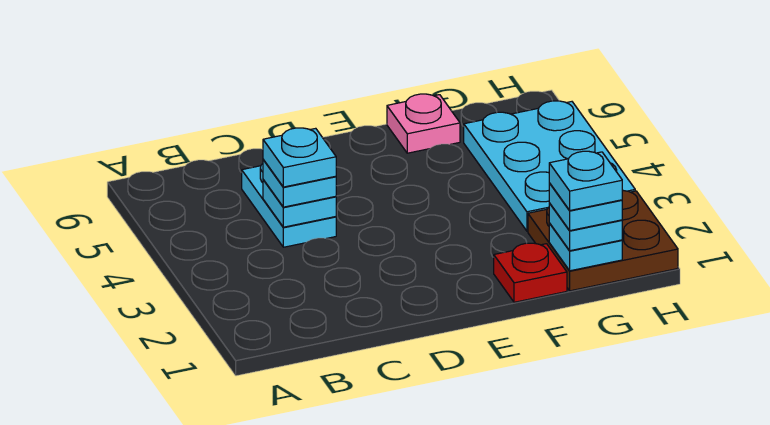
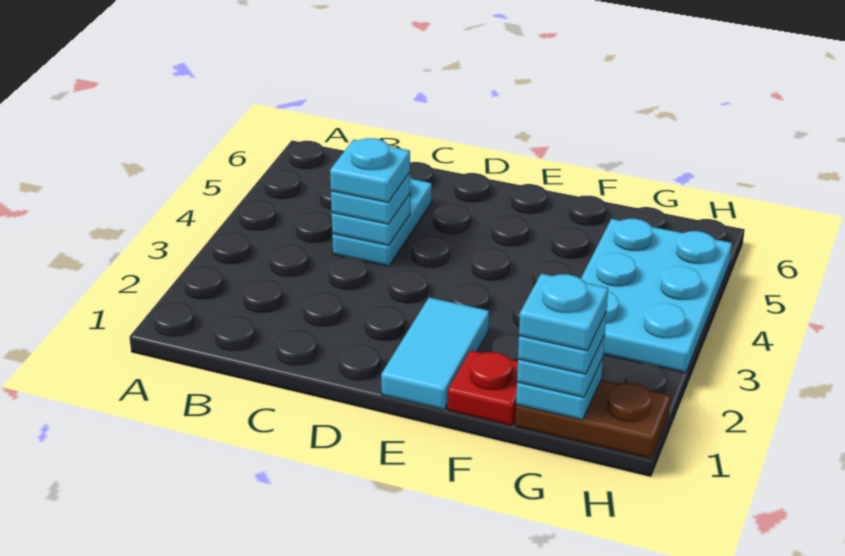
none -> cyan 1x2 tile [381,298,489,410]
pink 1x1 plate [387,94,460,153] -> none
brown 2x2 plate [528,190,678,291] -> brown 1x2 plate [515,380,671,459]

